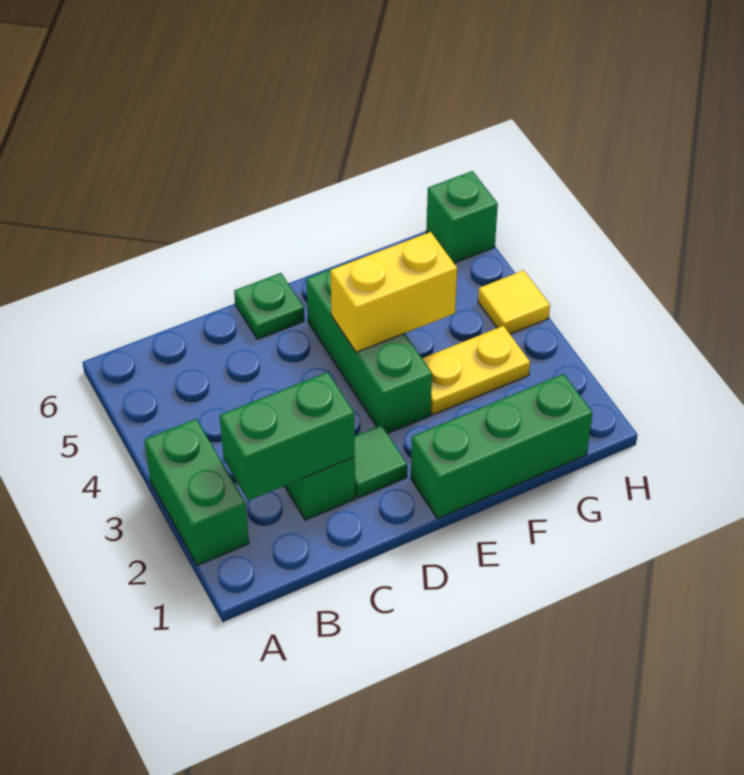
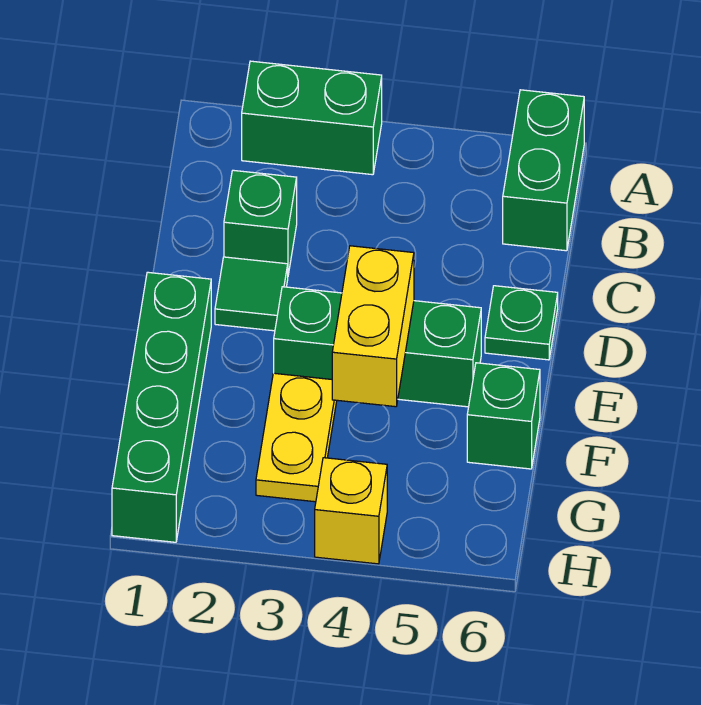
green 1x2 brick [220,372,355,501] -> green 1x2 brick moved to [503,90,584,251]
green 1x3 brick [411,374,593,519] -> green 1x4 brick [112,272,211,542]
yellow 1x1 tile [478,270,550,334] -> yellow 1x1 brick [315,458,387,564]
green 1x1 brick [426,171,498,263] -> green 1x1 brick moved to [467,363,540,469]

